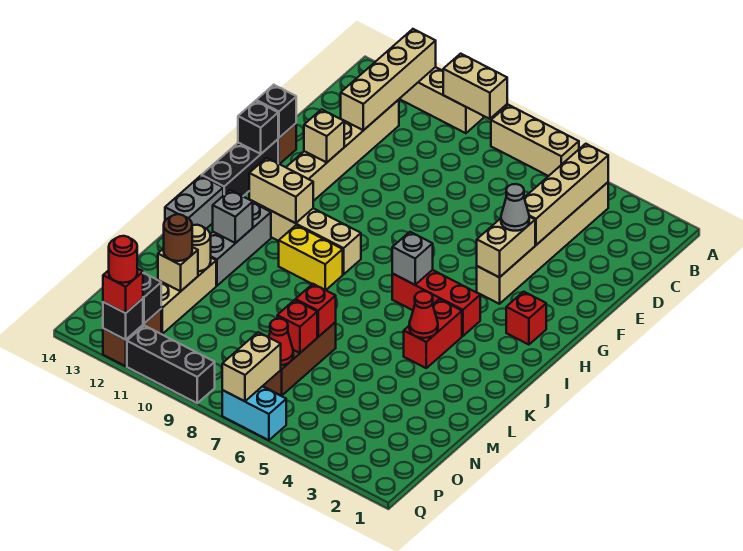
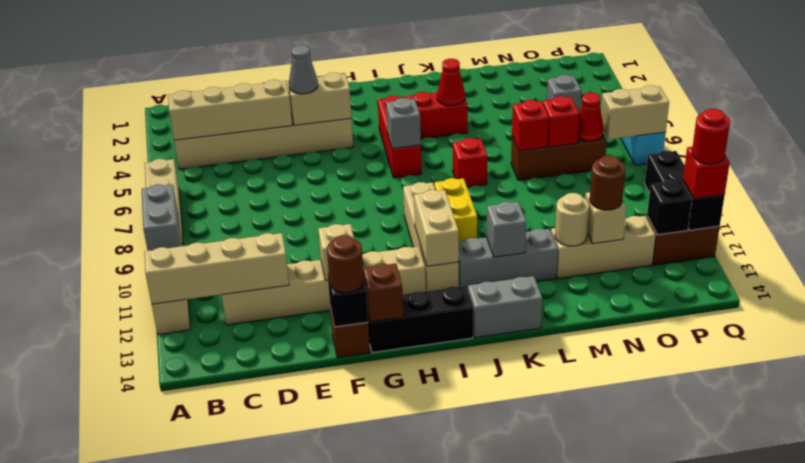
tan 1x2 brick [443,54,507,119] -> grey 1x2 brick [142,184,181,251]
none -> brown 1x1 round brick [327,235,364,293]
black 1x1 brick [238,101,278,154] -> brown 1x1 brick [363,263,404,322]
red 1x1 brick [506,292,546,345] -> red 1x1 brick moved to [453,138,487,187]
none -> grey 1x1 brick [547,75,582,112]

